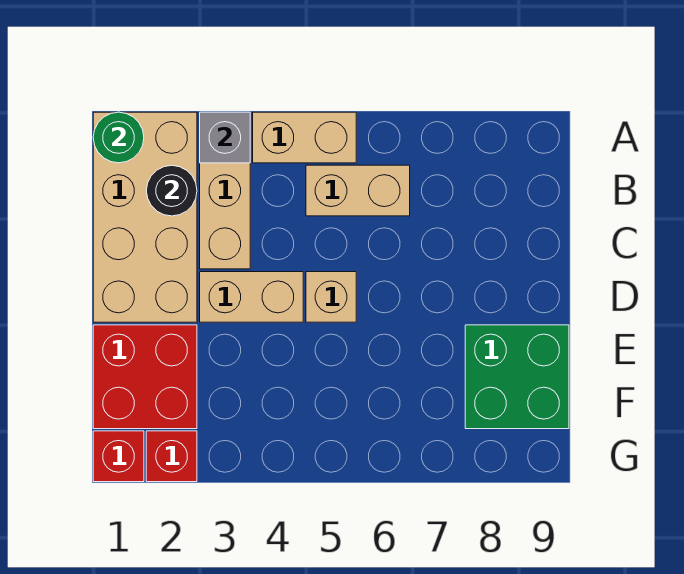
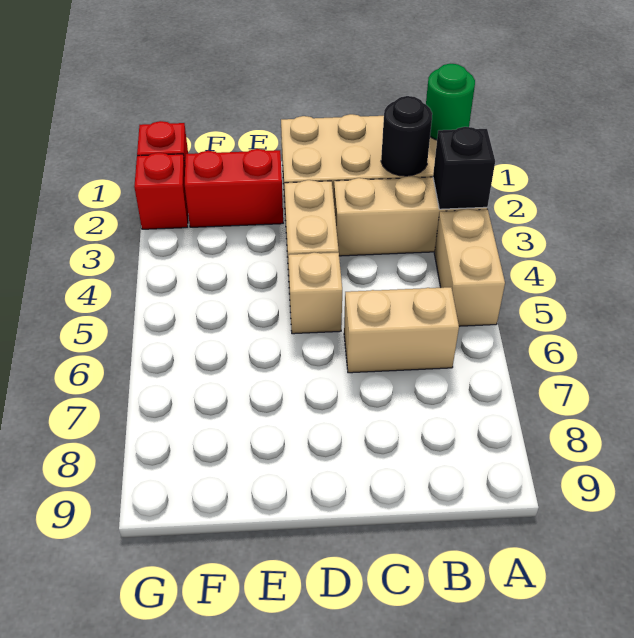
grey 1x1 brick [200,112,250,163] -> black 1x1 brick [433,127,495,209]
tan 1x2 brick [306,165,410,216] -> tan 1x2 brick turned to [344,287,459,373]
red 2x2 brick [93,325,197,429] -> red 1x2 brick [185,149,283,227]
green 2x2 brick [465,325,569,429] -> none

